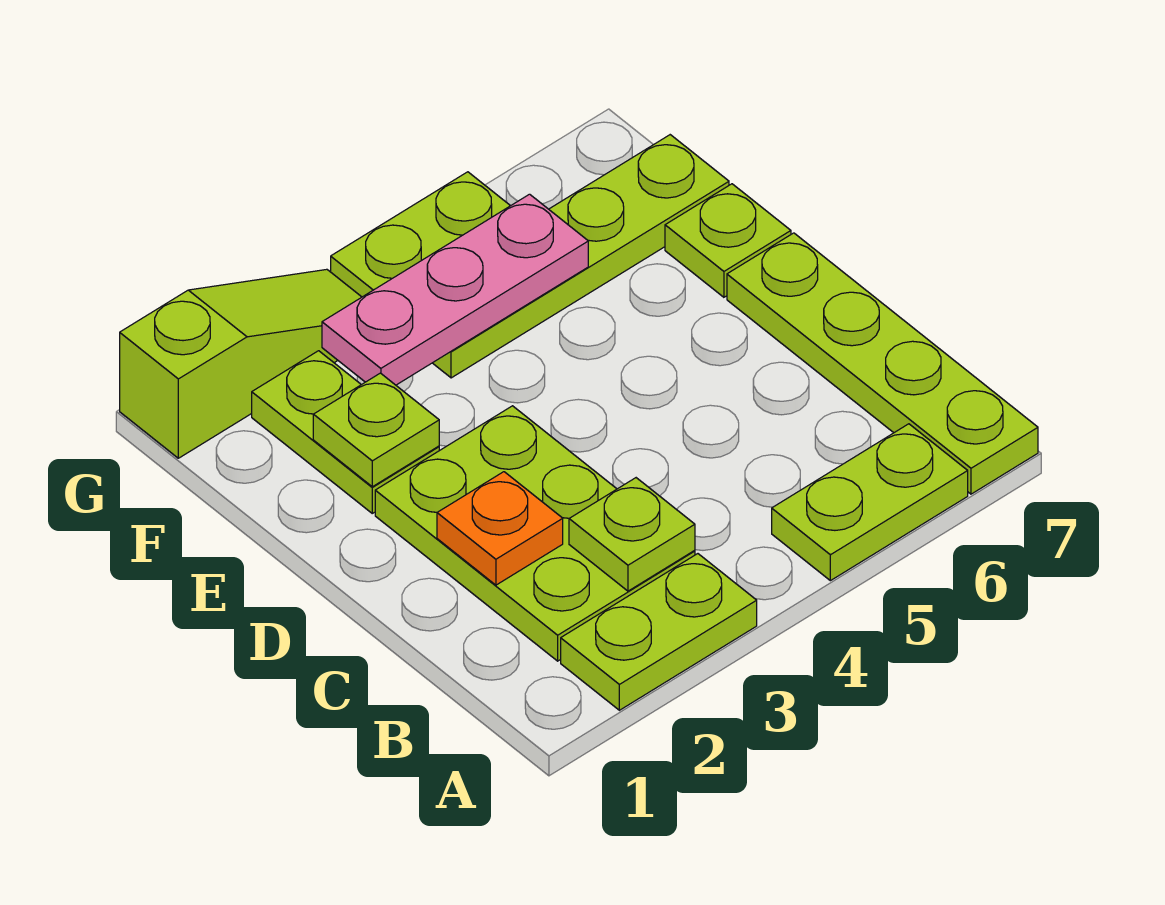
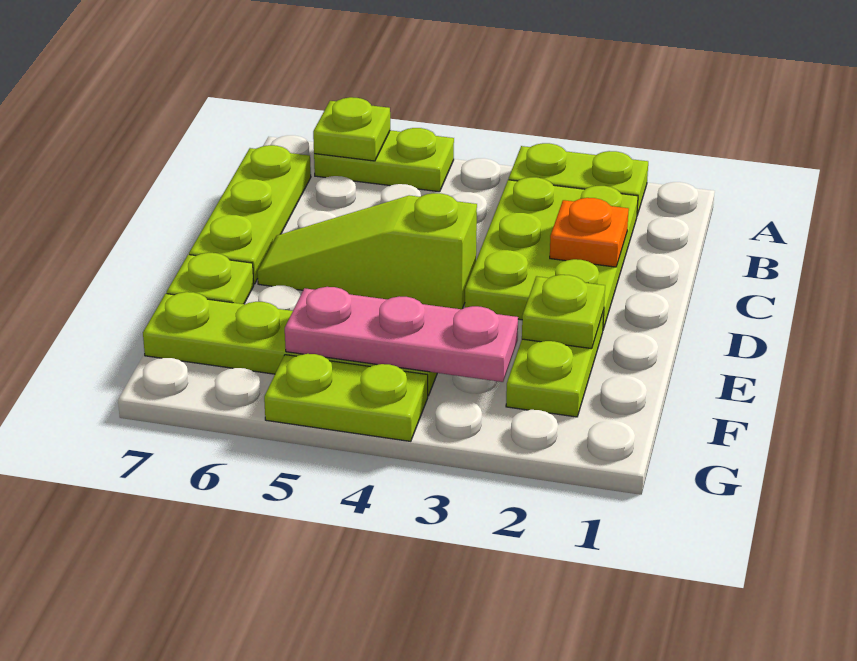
lime 1x4 plate [727,233,1038,494] -> lime 1x3 plate [189,145,311,284]
lime 1x1 plate [569,478,695,591] -> lime 1x1 plate moved to [313,97,390,161]
lime 1x3 slope [120,269,361,458] -> lime 1x3 slope moved to [257,193,477,309]

